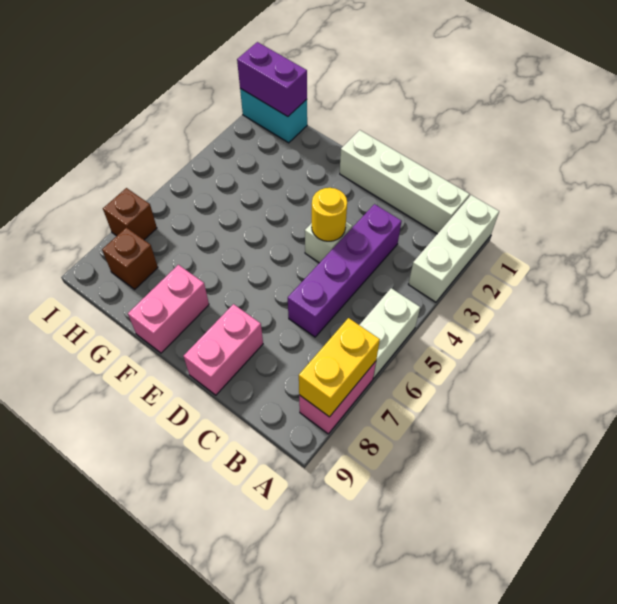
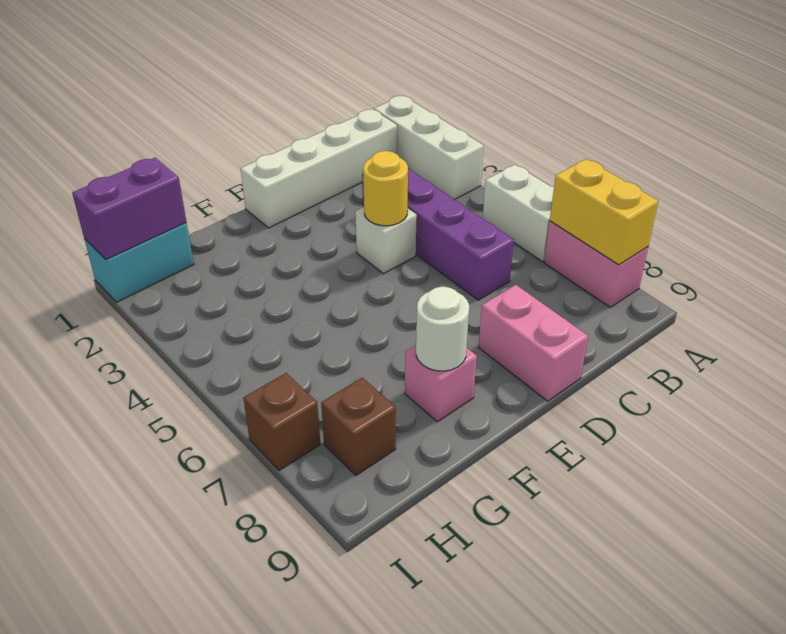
pink 1x2 brick [128,265,209,353] -> pink 1x1 brick [405,345,477,422]
none -> white 1x1 round brick [416,287,469,371]

